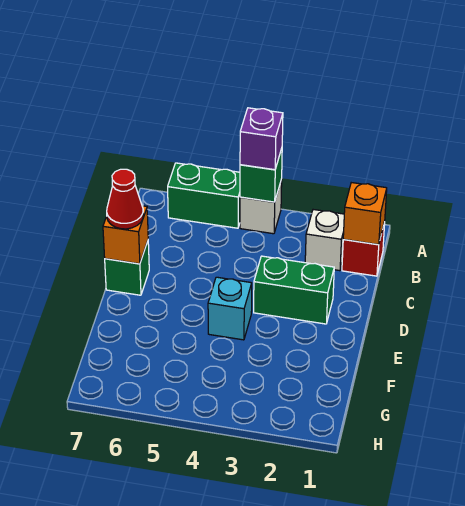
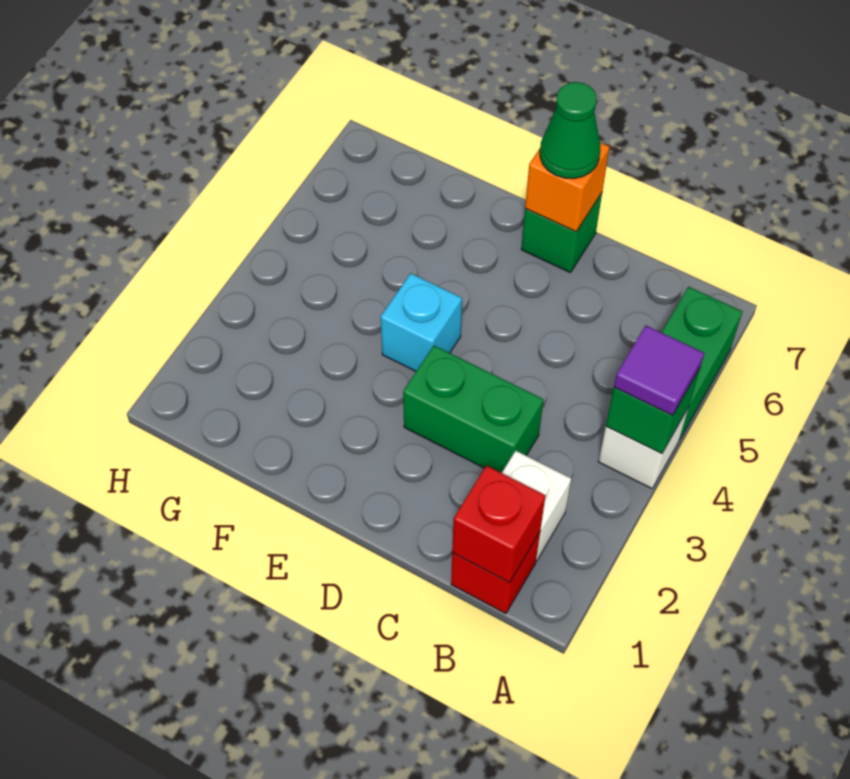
purple 1x1 brick [240,108,283,170] -> purple 1x1 tile [614,325,704,415]
orange 1x1 brick [343,183,387,245] -> red 1x1 brick [452,466,545,583]
green 1x2 brick [254,256,334,324] -> green 1x2 brick turned to [403,346,543,473]
red 1x1 cone [107,169,143,229] -> green 1x1 cone [540,82,600,179]

